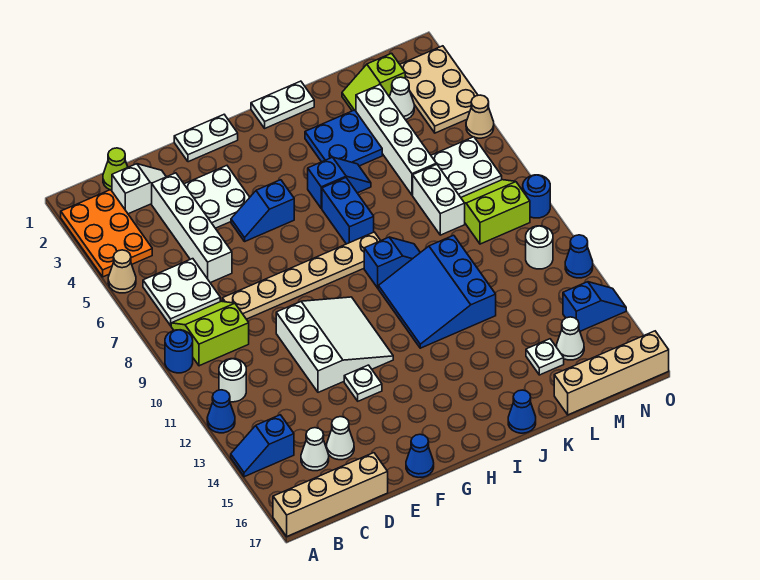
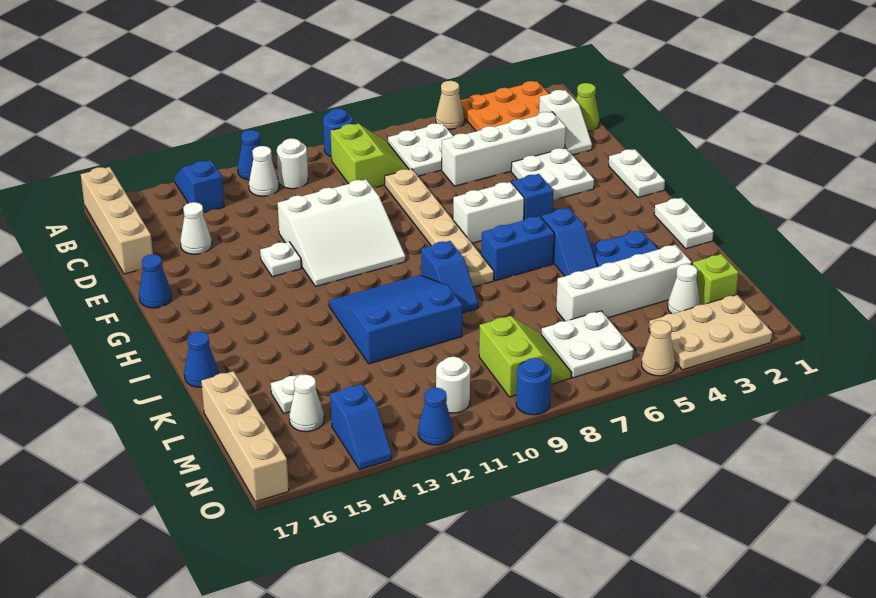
white 1x1 cone [301,428,329,471] -> white 1x1 cone moved to [249,146,279,196]
white 1x2 brick [413,164,465,235] -> white 1x2 brick moved to [453,182,524,243]

